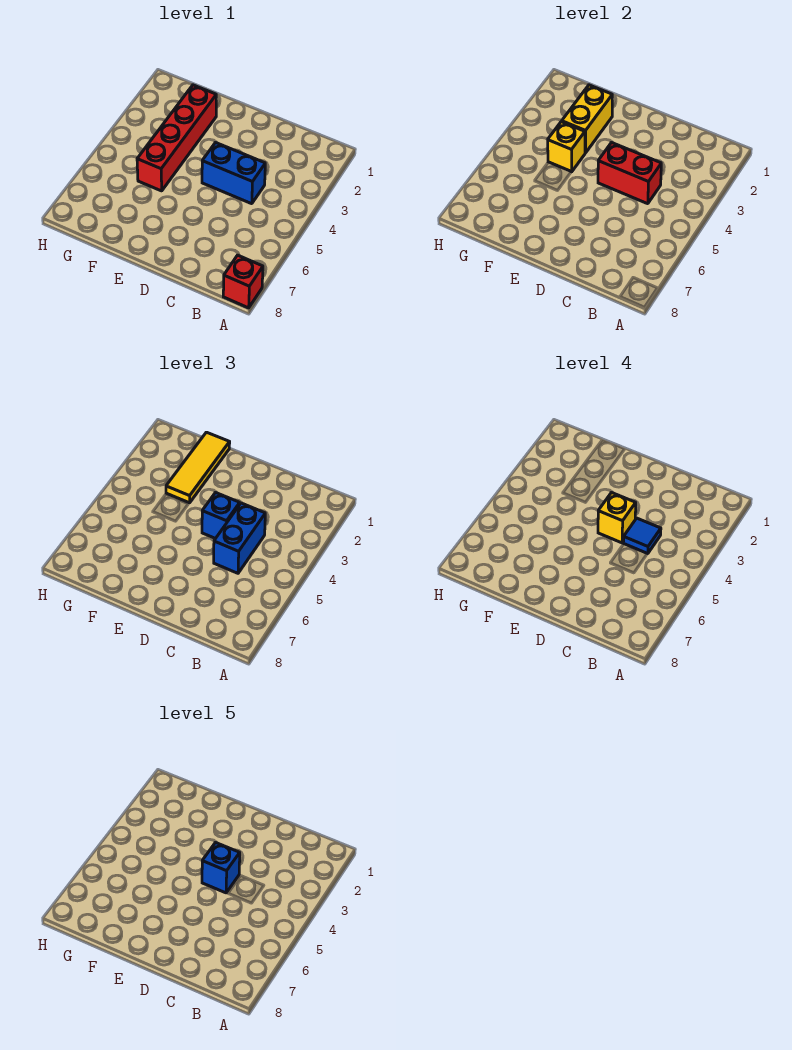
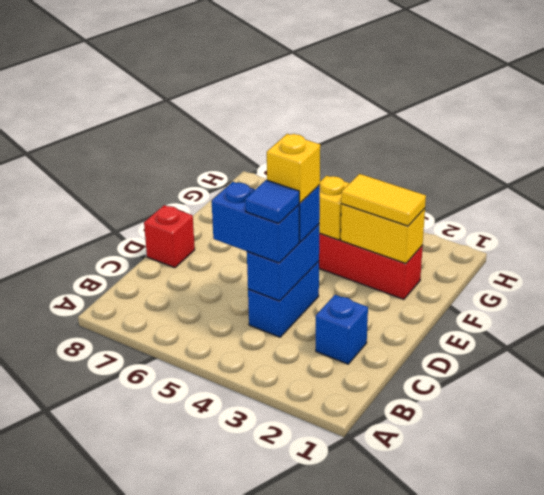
red 1x1 brick [223,255,263,308] -> red 1x1 brick moved to [144,205,195,268]
red 1x2 brick [598,143,661,204] -> blue 1x2 brick [247,224,320,301]
blue 1x1 brick [202,843,240,893] -> blue 1x1 brick moved to [316,295,368,364]
yellow 1x3 tile [166,432,230,503] -> yellow 1x2 tile [341,174,426,226]

